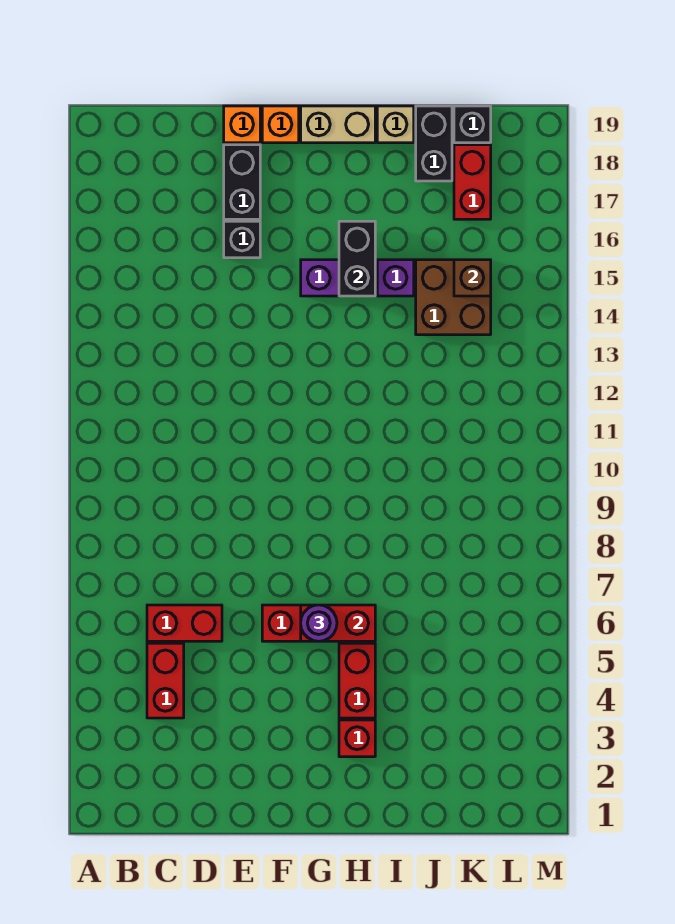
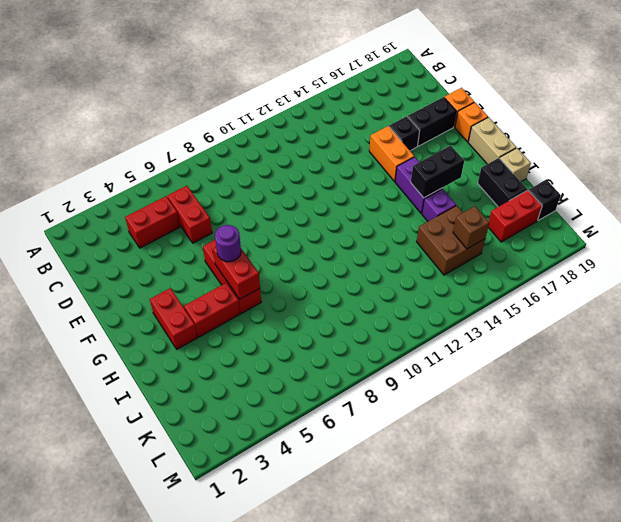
none -> orange 1x2 brick [369,126,414,181]
red 1x1 brick [339,720,375,757] -> red 1x2 brick [150,288,197,349]
black 1x2 brick [416,106,452,181] -> black 1x2 brick turned to [478,158,527,207]

